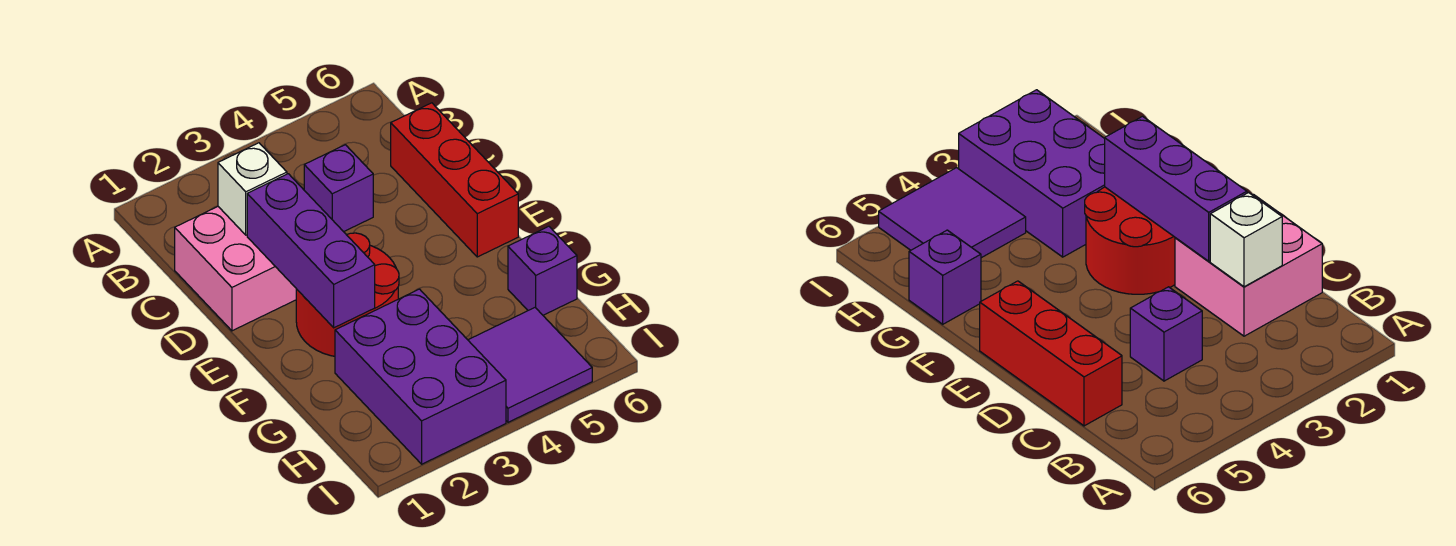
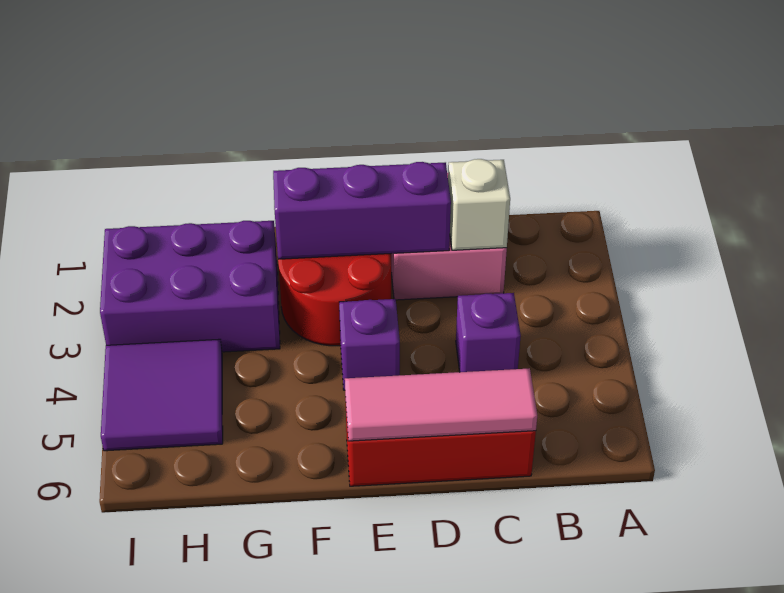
none -> pink 1x3 tile [345,368,537,441]
purple 1x1 brick [508,226,577,315] -> purple 1x1 brick moved to [339,299,400,390]

